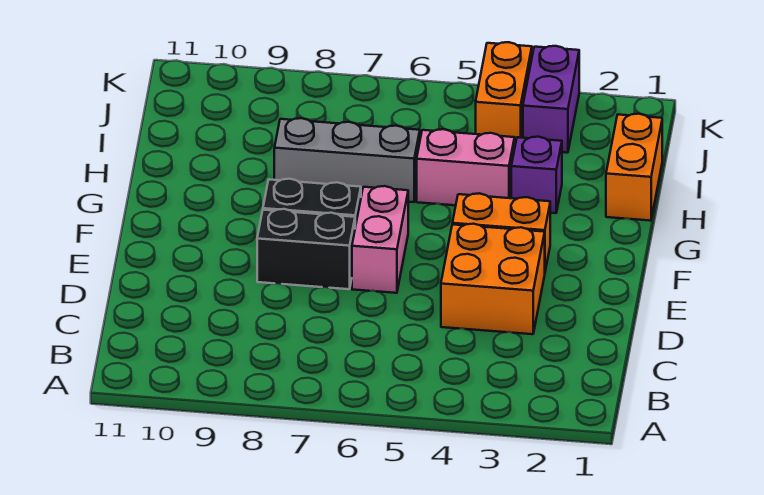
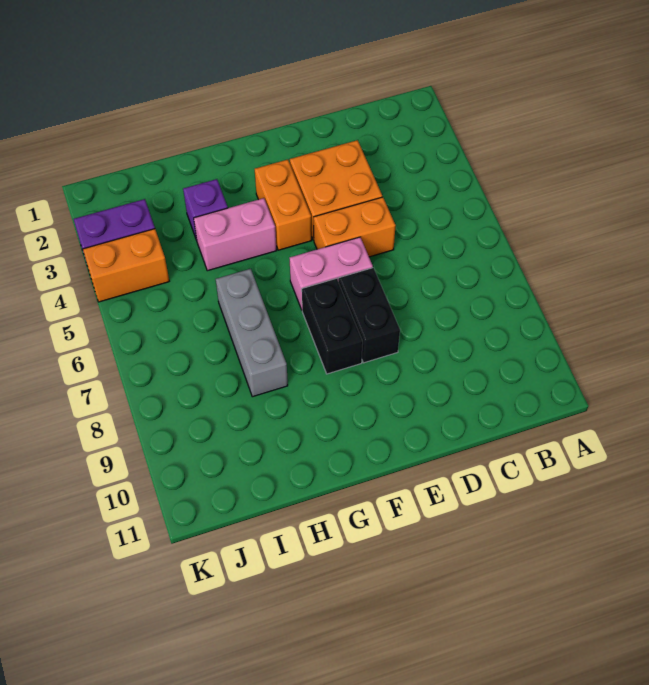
orange 1x2 brick [606,114,662,221] -> orange 1x2 brick moved to [314,197,396,257]
pink 1x2 brick [417,129,515,205] -> pink 1x2 brick turned to [194,198,277,271]

